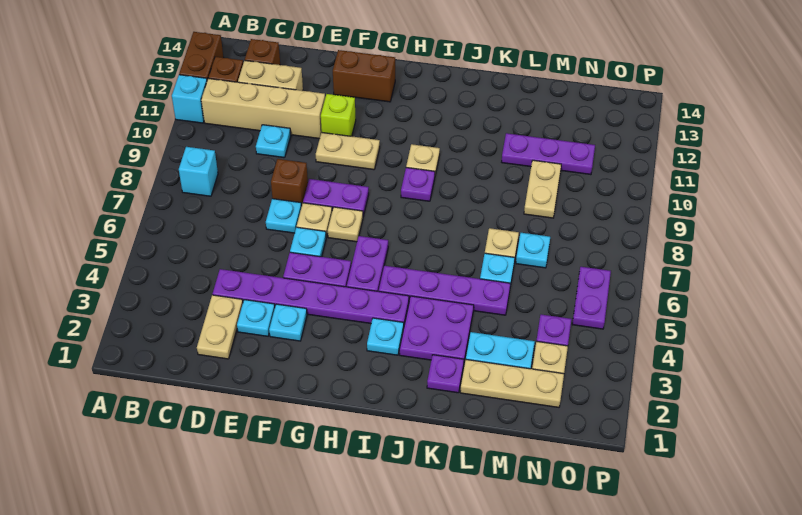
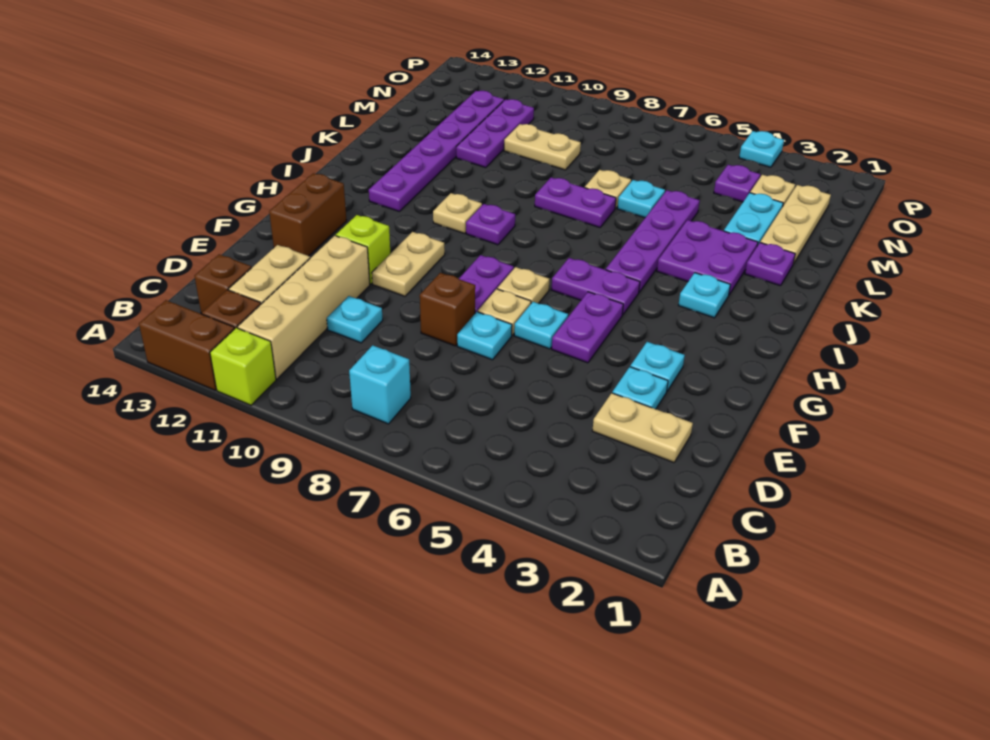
cyan 1x1 brick [172,75,207,123] -> lime 1x1 brick [210,328,276,405]
purple 1x6 plate [213,269,409,328] -> purple 1x6 plate moved to [369,91,504,211]
cyan 1x1 plate [516,233,550,268] -> cyan 1x1 plate moved to [739,131,784,167]
purple 1x2 plate [572,267,611,329] -> purple 1x2 plate moved to [535,177,616,227]

